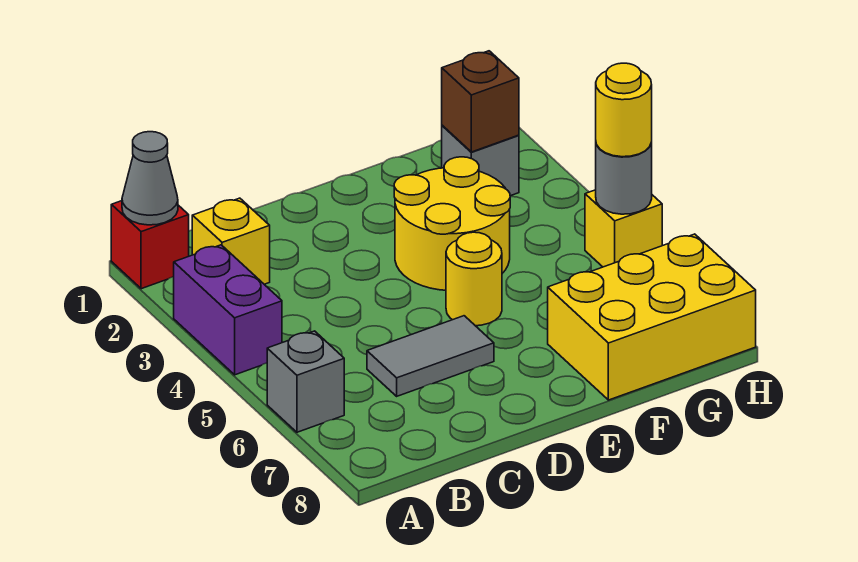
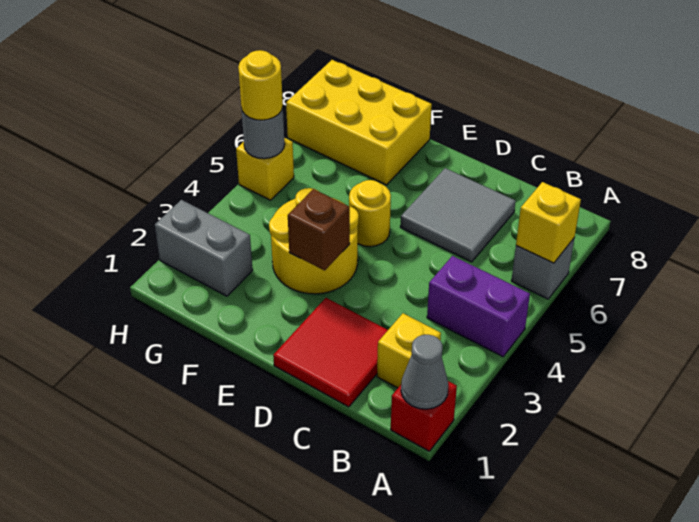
purple 1x2 brick [174,245,282,375] -> purple 1x2 brick turned to [427,256,530,357]
none -> yellow 1x1 brick [516,182,581,263]
none -> red 2x2 tile [273,298,388,407]
grey 1x2 tile [367,316,494,396] -> grey 2x2 tile [400,168,516,262]
grey 1x1 brick [442,125,519,196] -> grey 1x2 brick [155,200,253,296]
brown 1x1 brick [442,51,519,152] -> brown 1x1 brick moved to [288,189,350,270]

